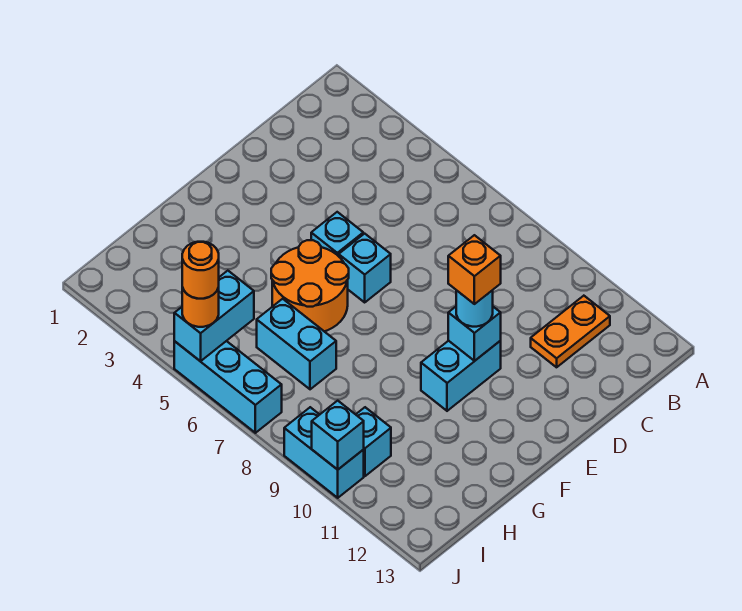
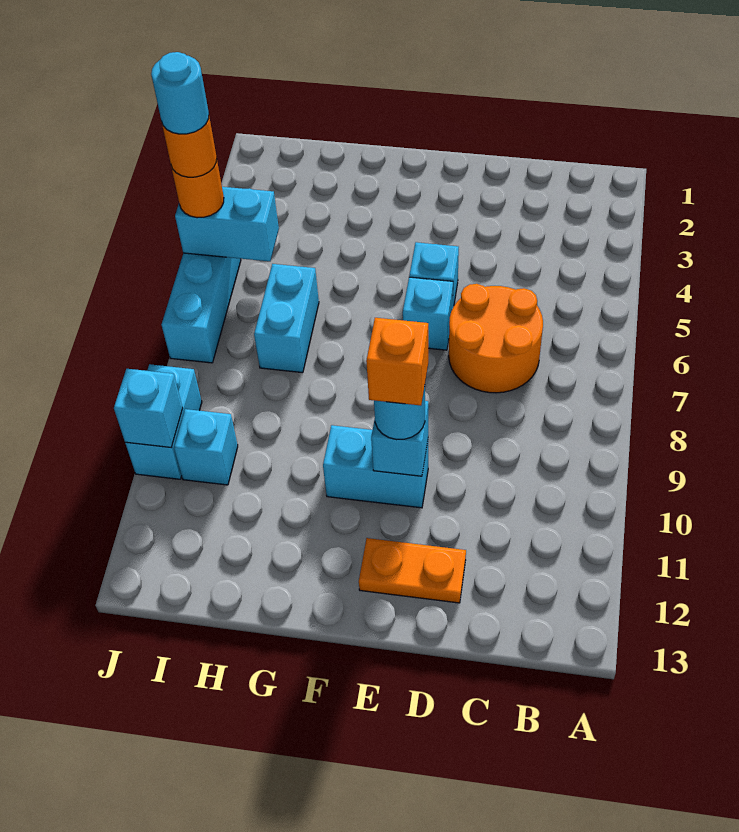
orange 1x2 plate [531,296,610,367] -> orange 1x2 plate moved to [359,538,466,603]
orange 2x2 round brick [271,240,349,331] -> orange 2x2 round brick moved to [449,284,543,393]
none -> cyan 1x1 round brick [151,52,209,134]

